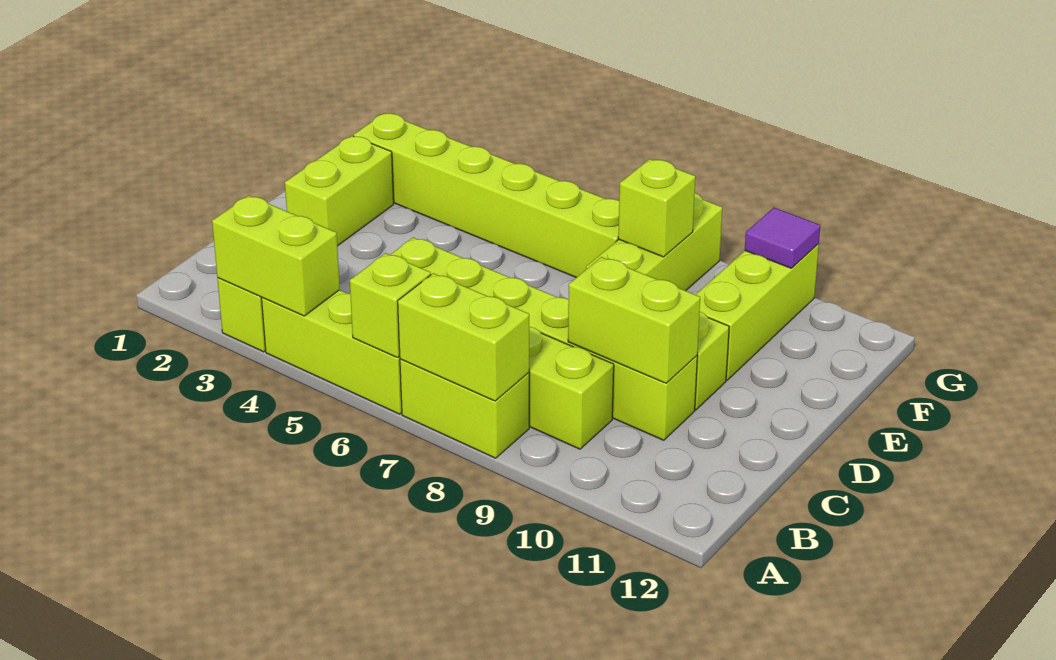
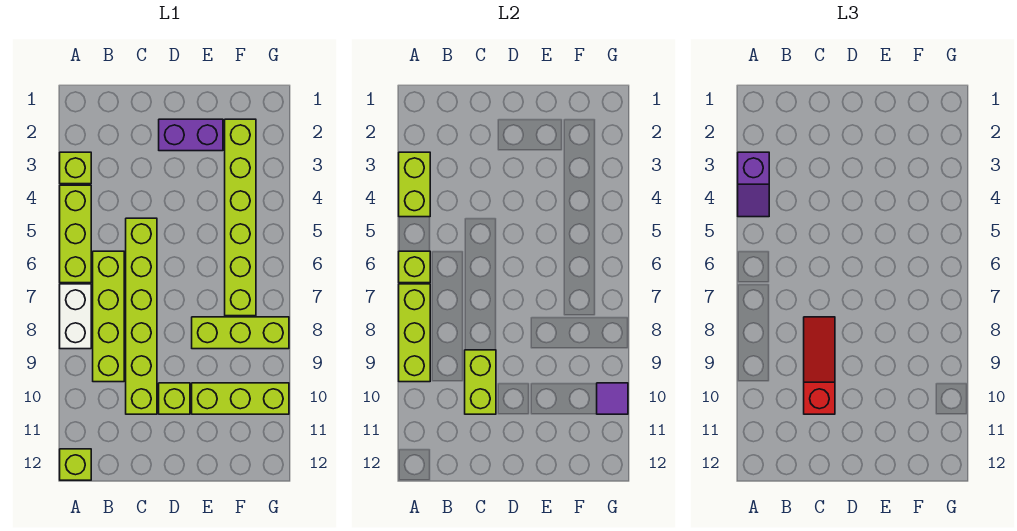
none -> purple 1x2 slope [738,152,769,217]
lime 1x2 brick [400,359,529,458] -> white 1x2 brick [60,284,91,349]
lime 1x2 brick [398,273,529,401] -> lime 1x3 brick [399,284,430,382]
none -> red 1x3 slope [804,317,835,414]
lime 1x2 brick [285,136,394,246] -> purple 1x2 brick [159,119,223,151]
lime 1x1 brick [618,159,695,257] -> lime 1x1 brick moved to [60,449,91,480]

